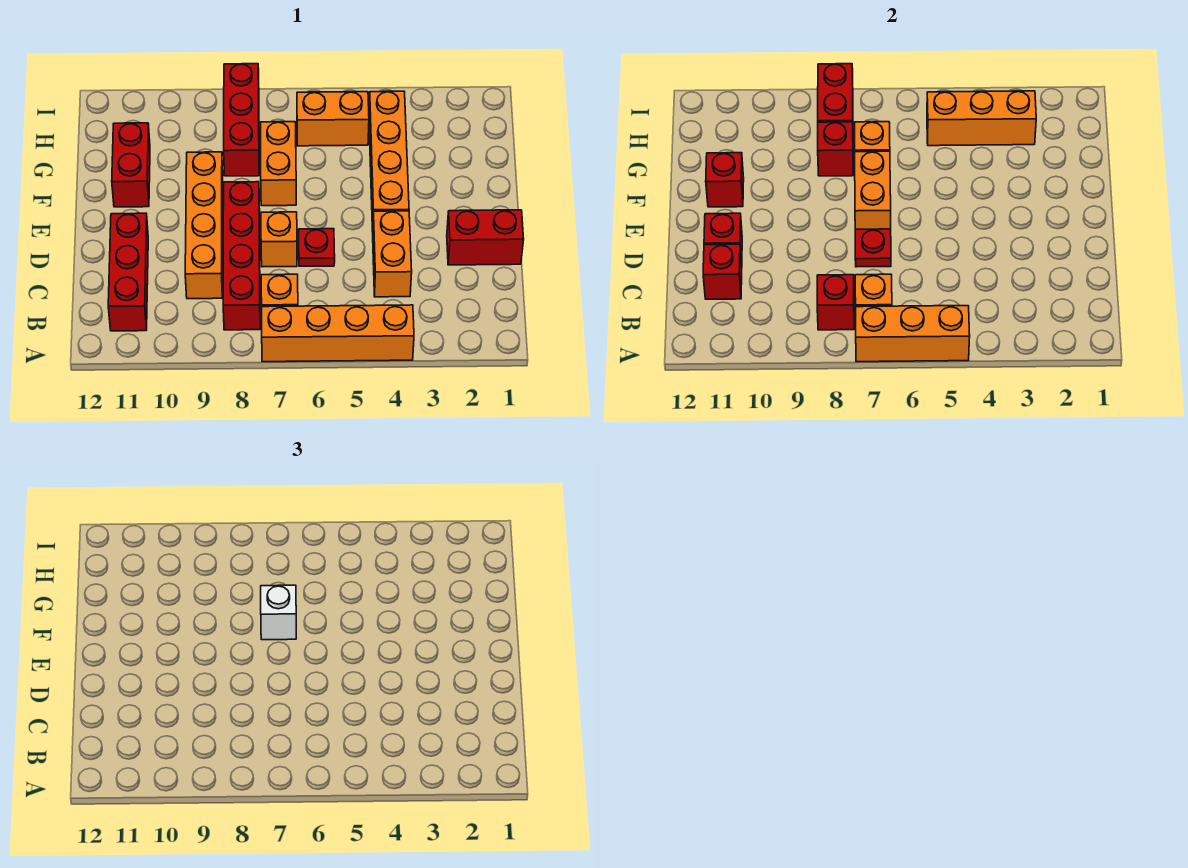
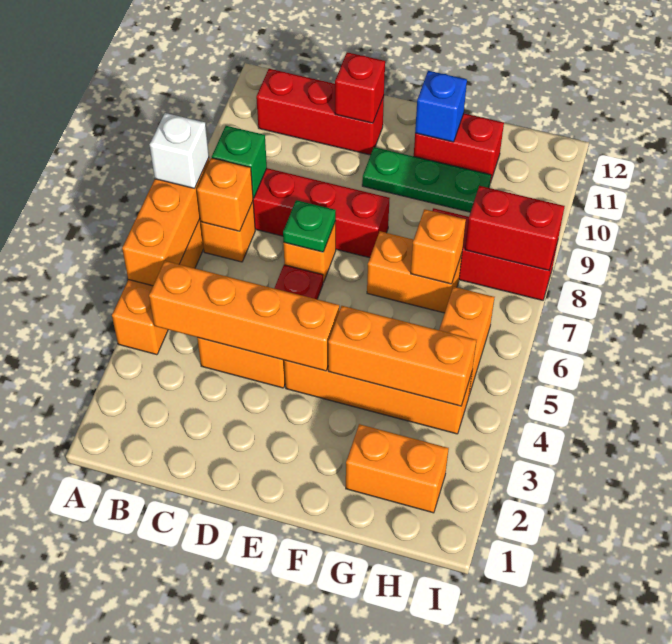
red 1x1 brick [817,275,854,330] -> green 1x1 brick [212,126,267,198]
orange 1x4 brick [185,152,223,299] -> orange 1x4 brick moved to [149,261,339,371]
red 1x1 brick [703,244,742,299] -> none
red 1x2 brick [447,210,524,265] -> none
red 1x1 plate [855,229,891,267] -> green 1x1 plate [283,200,336,252]
orange 1x2 brick [855,151,891,229] -> orange 1x2 brick moved to [346,424,449,513]
none -> green 1x3 plate [362,147,491,212]
white 1x1 brick [261,585,296,640] -> white 1x1 brick moved to [150,113,209,188]
red 1x1 brick [706,153,744,207] -> blue 1x1 brick [415,71,467,142]
red 1x1 brick [818,122,853,176] -> none
orange 1x3 brick [927,91,1036,146] -> orange 1x3 brick turned to [328,306,476,406]

